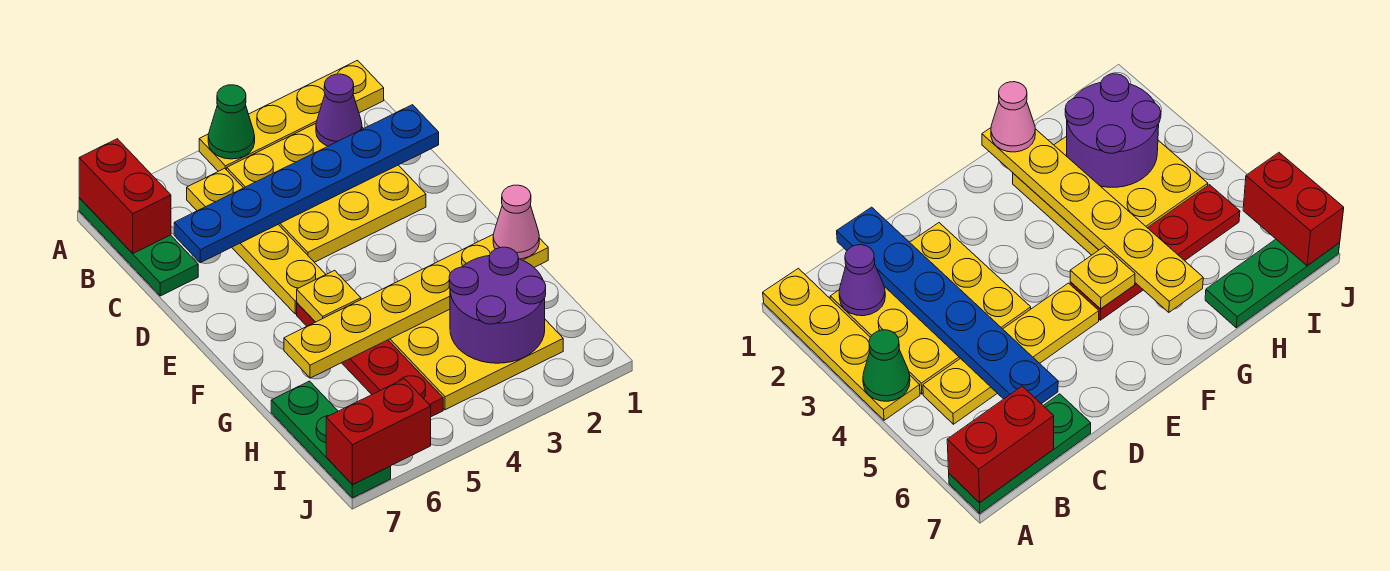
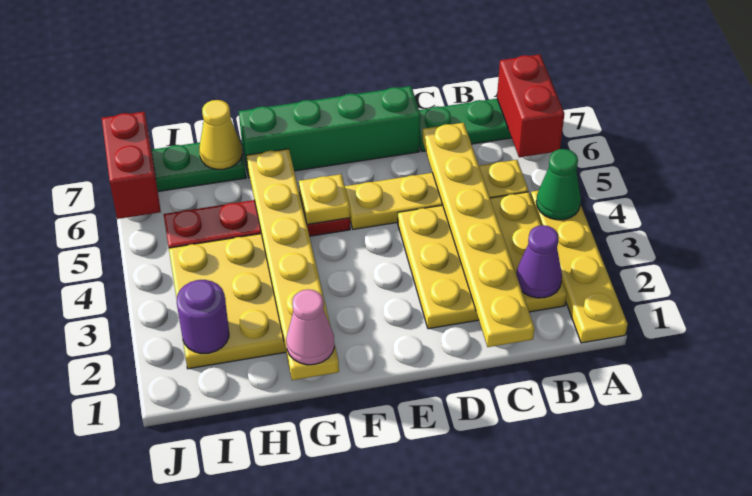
red 1x2 brick [79,139,171,253] -> red 1x2 brick turned to [497,54,564,157]
blue 1x6 plate [174,105,439,263] -> yellow 1x6 plate [423,123,534,347]
none -> green 1x4 brick [239,86,421,178]
purple 2x2 round brick [449,247,546,363] -> purple 1x1 round brick [177,280,229,353]
none -> yellow 1x1 cone [199,100,242,169]

